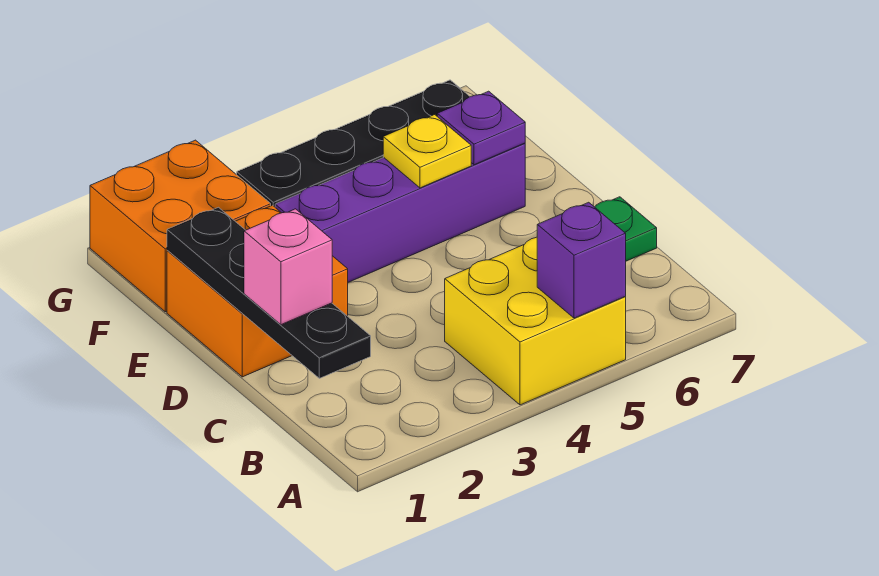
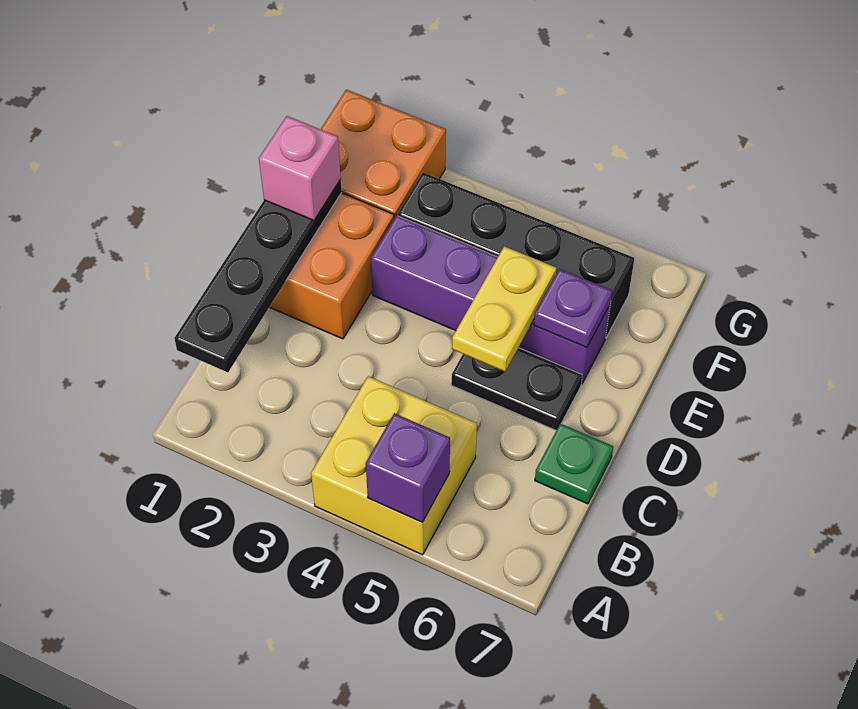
pink 1x1 brick [244,209,332,325] -> pink 1x1 brick moved to [259,116,341,220]
none -> black 1x2 plate [451,348,582,430]
yellow 1x1 plate [383,115,471,188] -> yellow 1x2 plate [452,246,557,371]

